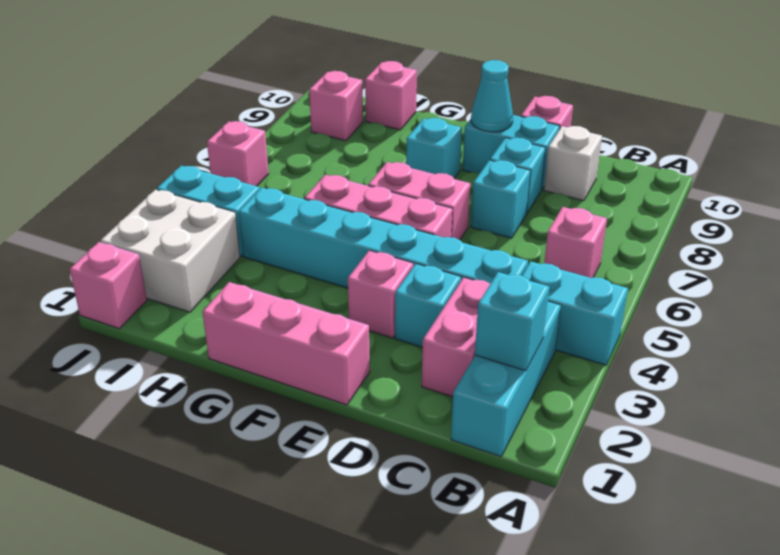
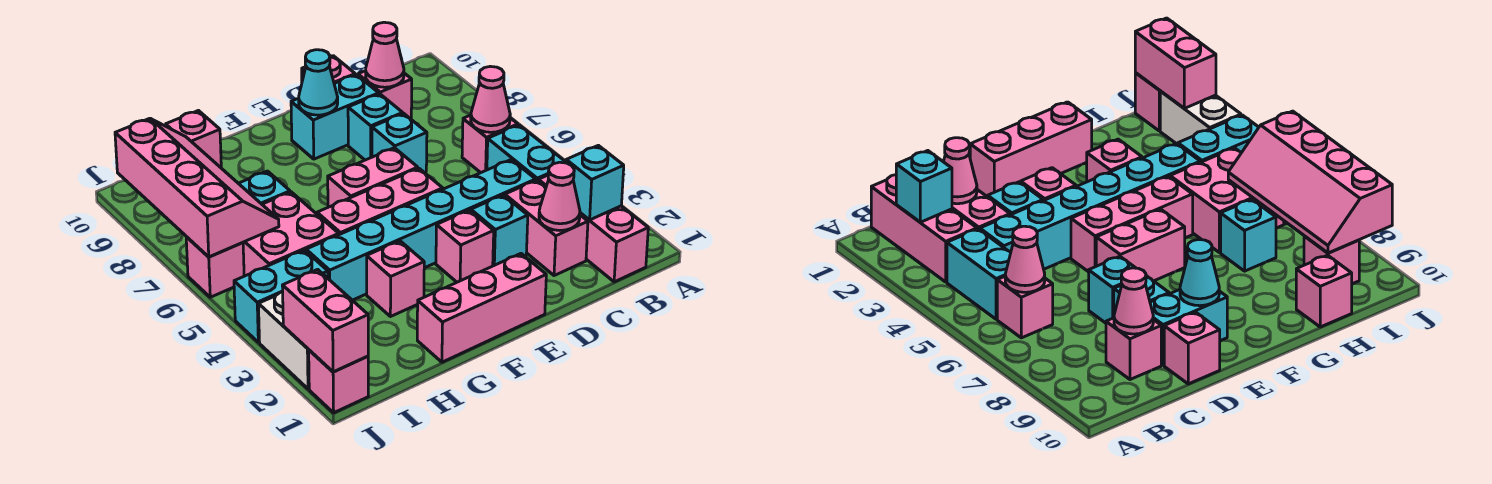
cyan 1x2 brick [522,261,628,365] -> cyan 1x2 brick turned to [487,125,566,181]
cyan 1x3 brick [451,301,561,456] -> pink 1x3 brick [538,175,648,282]
none -> pink 1x1 cone [471,66,510,132]
none -> pink 1x1 cone [539,162,580,230]
white 1x1 brick [544,126,602,201] -> pink 1x1 brick [358,71,412,118]
none -> pink 1x1 cone [366,22,404,87]
cyan 1x1 brick [406,118,462,178] -> cyan 1x1 brick moved to [238,171,290,204]
none -> pink 1x1 brick [367,241,424,317]
none -> pink 2x2 brick [243,192,339,276]
white 2x2 brick [100,190,240,312] -> white 1x2 brick [258,292,309,389]
none -> pink 2x4 slope [115,118,279,257]
none -> pink 1x2 brick [282,269,368,372]

